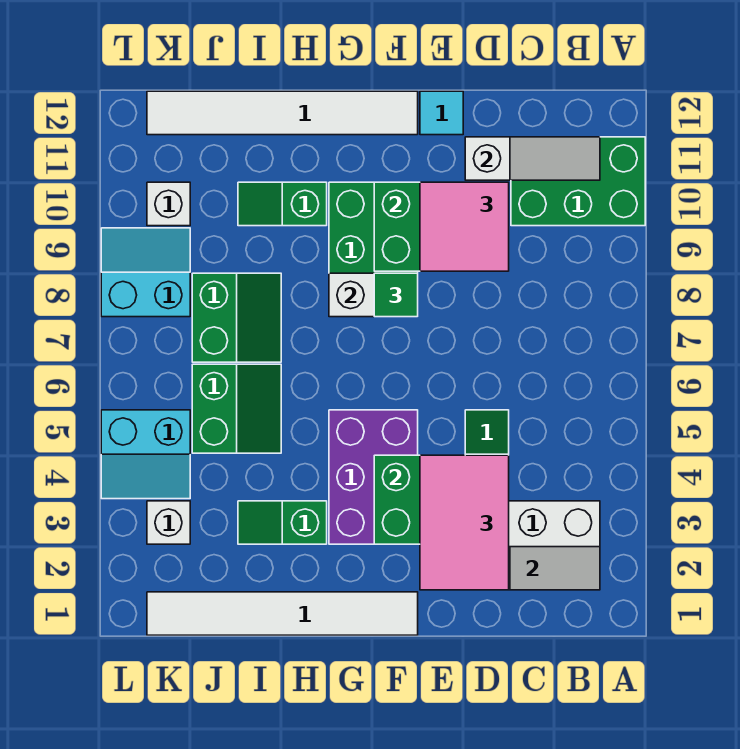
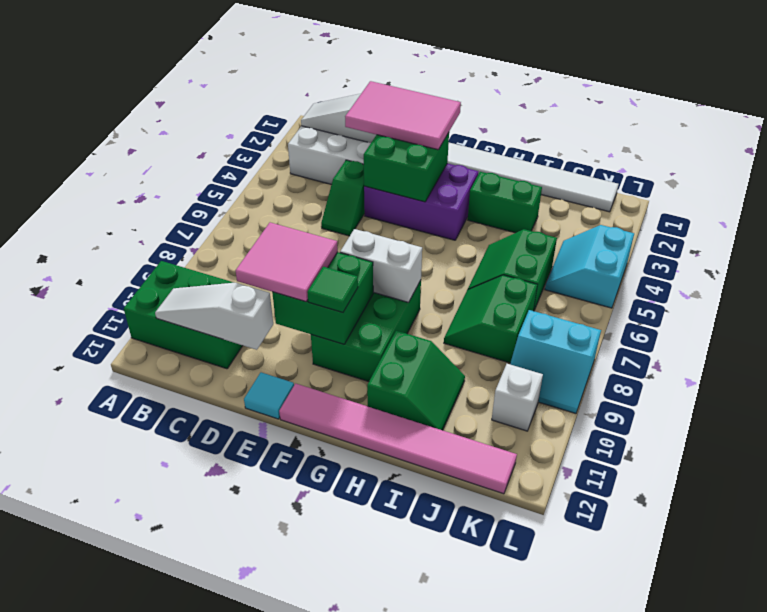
pink 2x3 tile [420,455,509,590] -> pink 2x3 tile turned to [345,81,461,150]
purple 2x3 brick [329,410,418,544] -> purple 2x3 brick turned to [364,163,478,240]
green 1x1 tile [374,273,418,317] -> green 1x1 tile moved to [307,267,358,313]
white 1x6 tile [147,91,418,135] -> pink 1x6 tile [279,383,517,494]
green 1x2 slope [238,501,327,544] -> green 1x2 brick [468,172,542,233]
green 1x2 slope [238,182,327,226] -> green 2x2 slope [367,331,465,430]
white 1x1 brick [147,501,190,544] -> none
cyan 2x2 slope [101,410,190,499] -> cyan 2x2 slope turned to [545,225,634,308]

